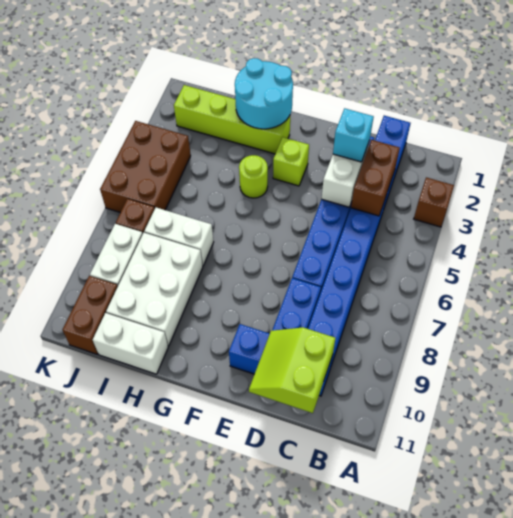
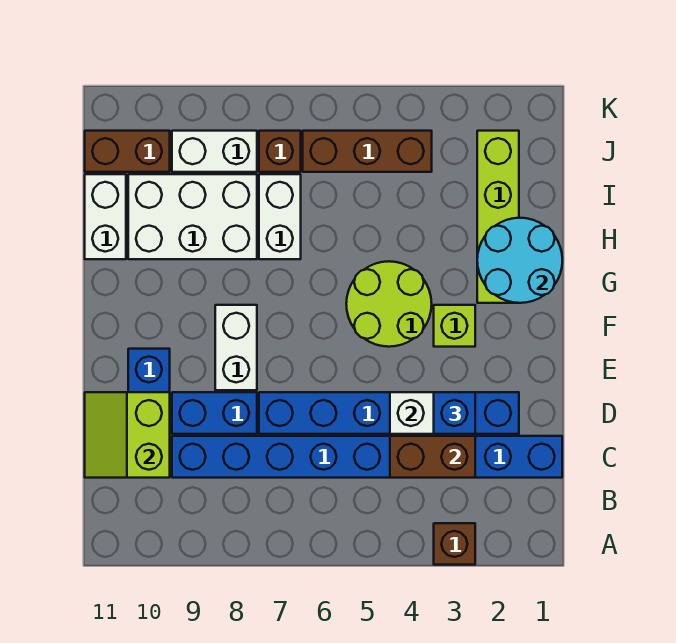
lime 2x2 slope [249,327,335,413] -> lime 2x2 slope turned to [85,392,170,478]
cyan 1x1 brick [333,108,374,162] -> blue 1x1 brick [434,392,475,434]
none -> white 1x2 brick [215,305,257,390]
lime 1x1 round brick [239,155,268,198] -> lime 2x2 round brick [346,261,432,347]
brown 2x3 brick [100,121,191,212] -> brown 1x3 brick [303,131,432,172]

